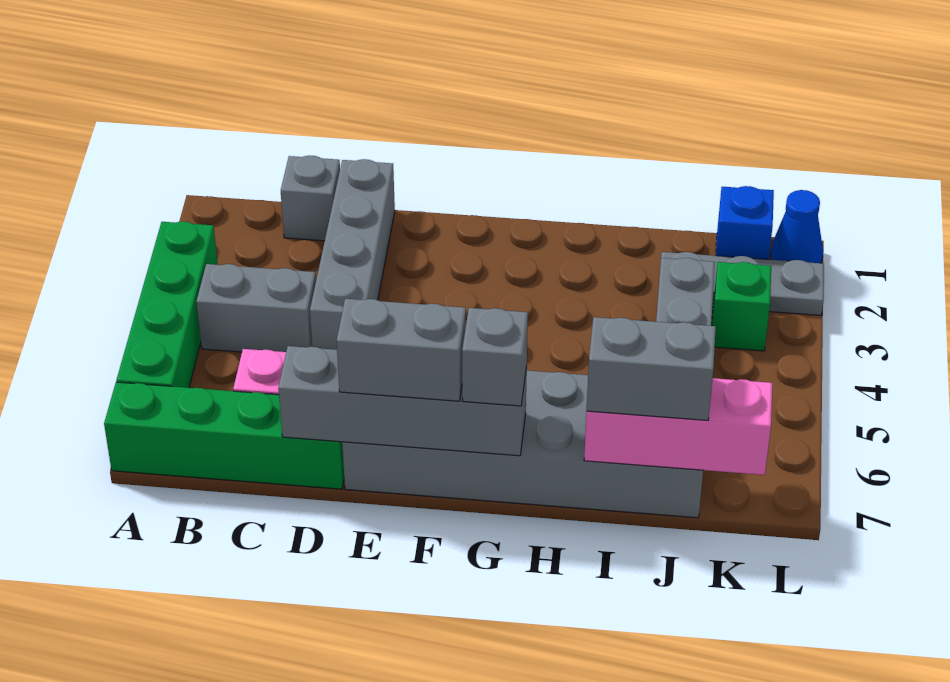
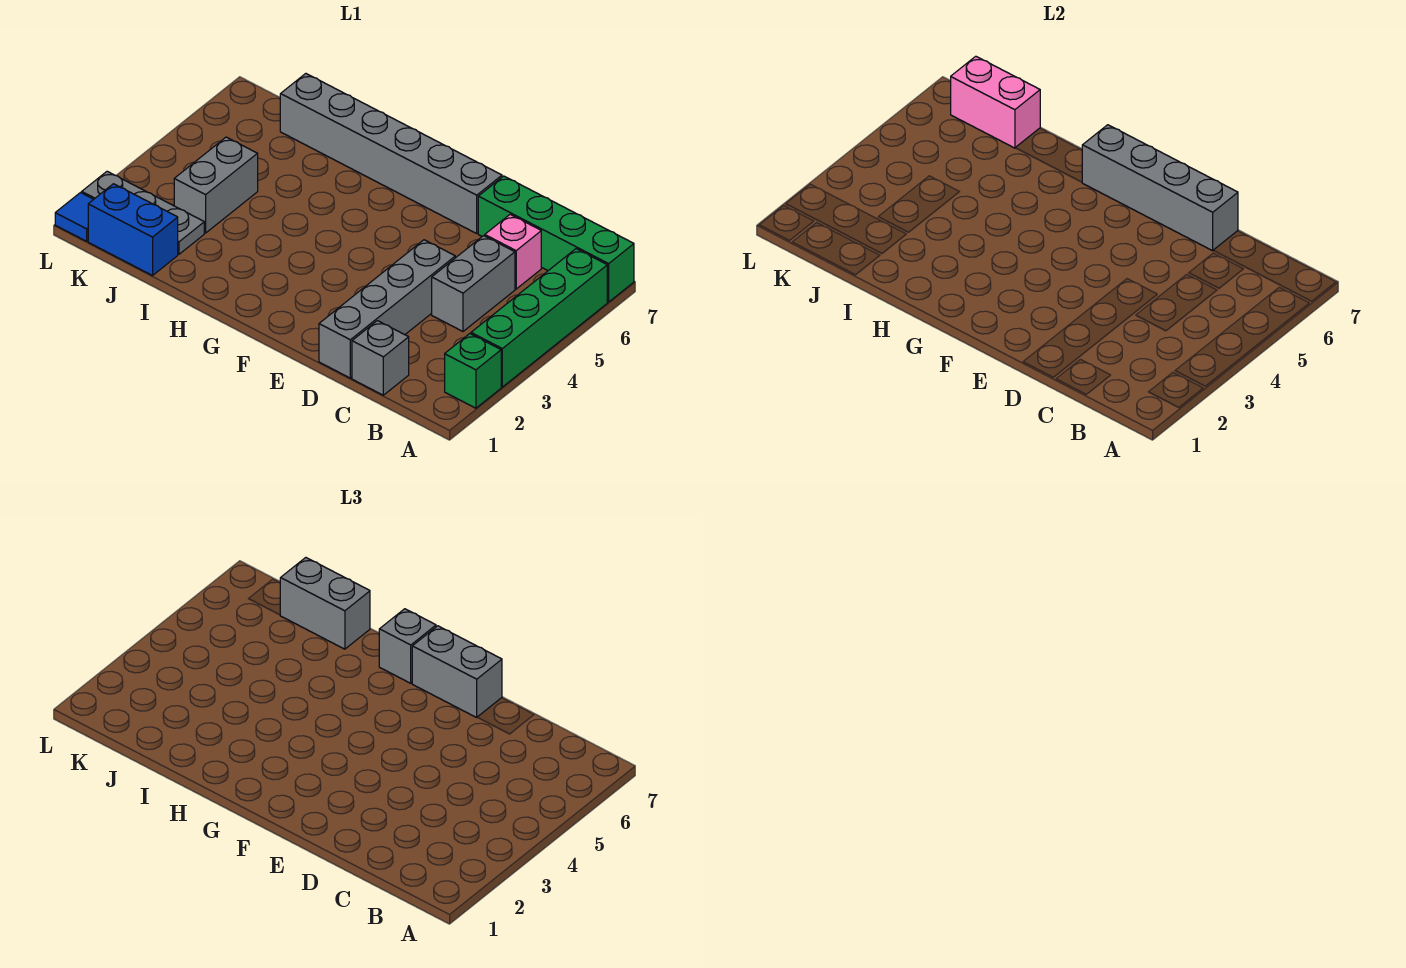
grey 1x2 brick [196,264,316,352] -> grey 1x2 brick turned to [432,236,515,331]
grey 2x6 brick [342,370,703,518] -> grey 1x6 brick [280,74,502,233]
pink 1x3 brick [584,378,772,475] -> pink 1x2 brick [951,56,1040,148]
blue 1x1 brick [716,186,774,260] -> blue 1x2 brick [88,184,178,276]
green 1x1 brick [712,262,771,351] -> green 1x1 brick moved to [445,334,501,408]
blue 1x1 cone [770,190,823,263] -> blue 1x1 tile [55,193,94,241]

